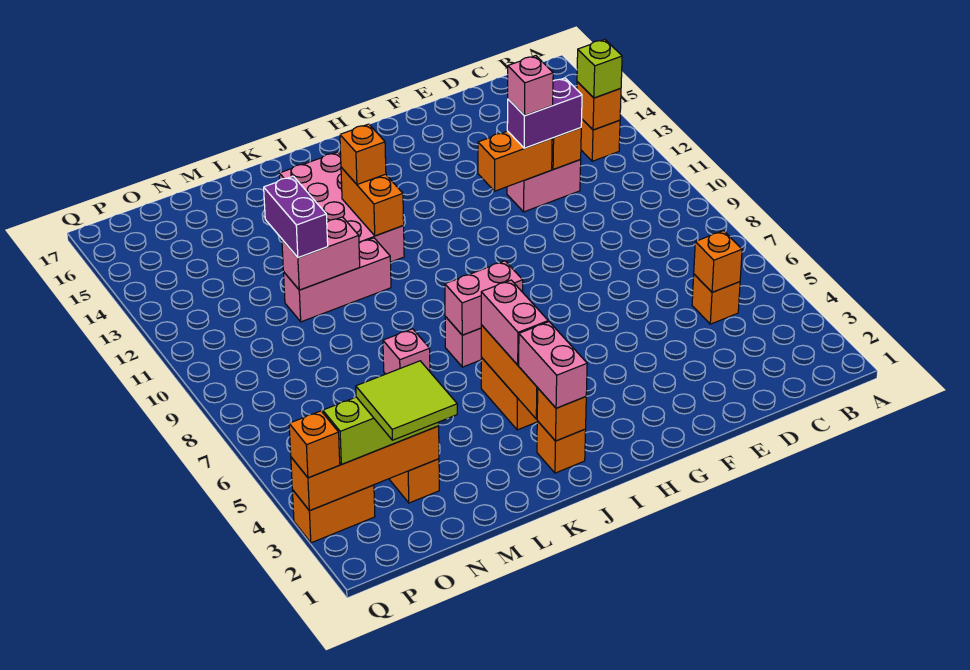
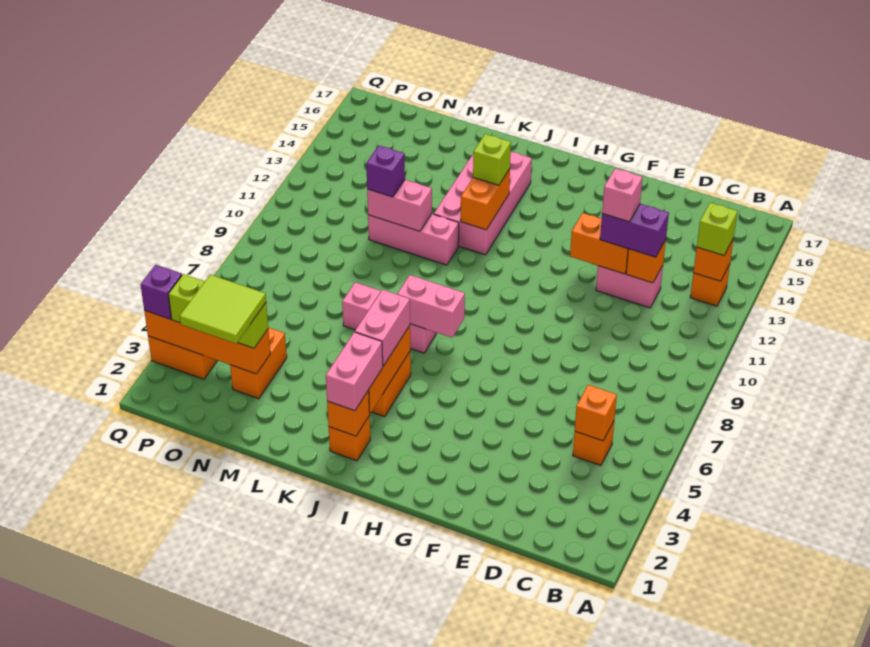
orange 1x1 brick [340,124,386,184] -> lime 1x1 brick [473,134,511,185]
purple 1x2 brick [264,176,328,258] -> purple 1x1 brick [366,145,405,197]
orange 1x1 brick [289,411,340,478] -> purple 1x1 brick [140,265,182,319]

